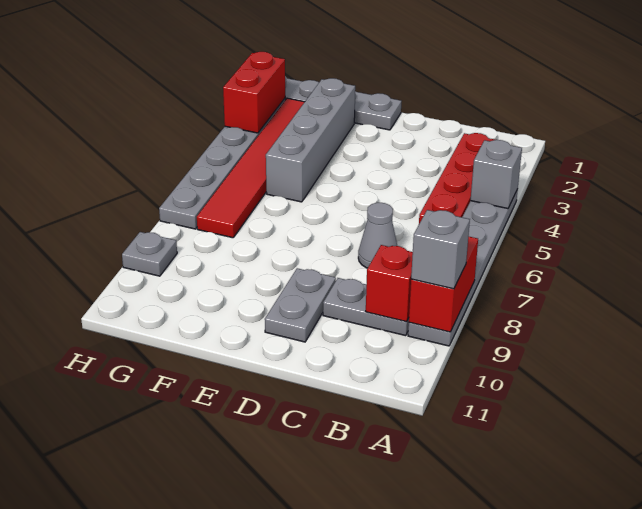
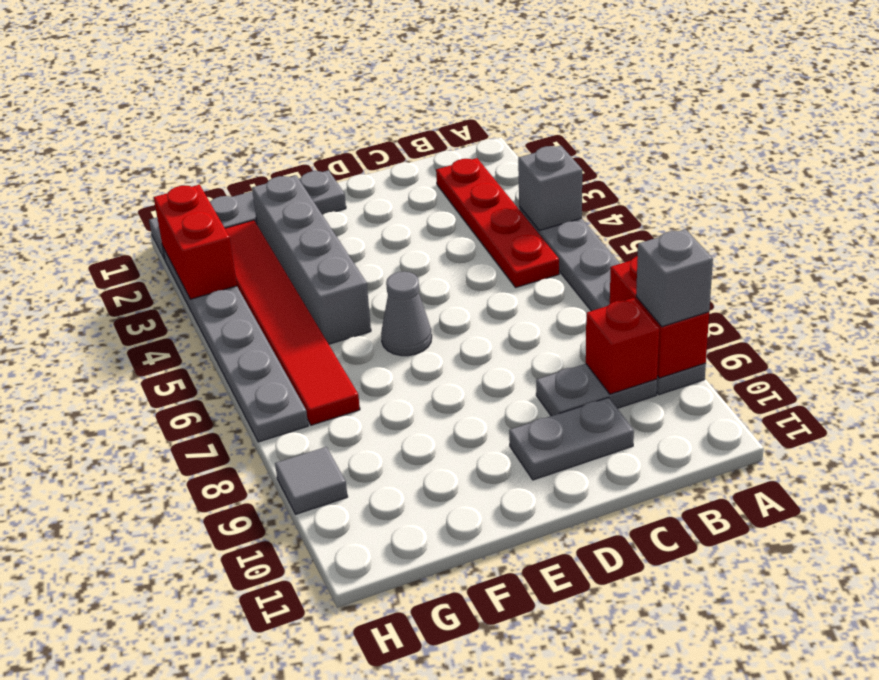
grey 1x1 cone [358,203,397,268] -> grey 1x1 cone moved to [381,272,432,356]
grey 1x2 plate [265,268,336,342] -> grey 1x2 plate turned to [509,398,634,480]
grey 1x1 plate [122,232,177,276] -> grey 1x1 tile [275,447,348,514]

